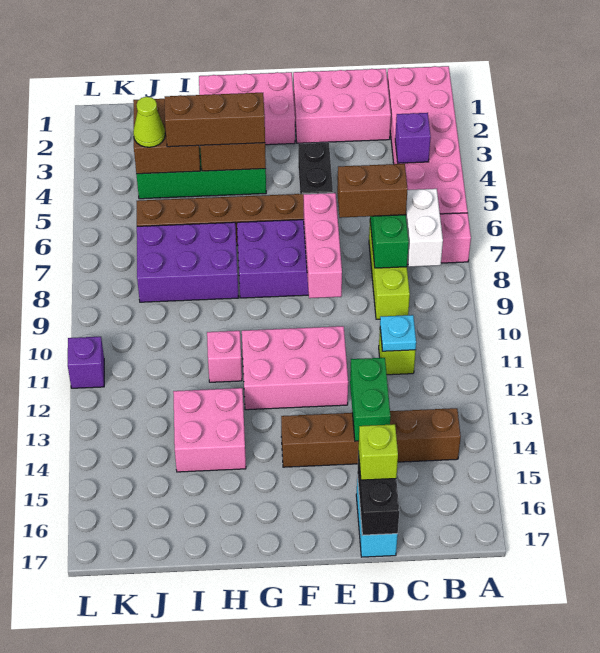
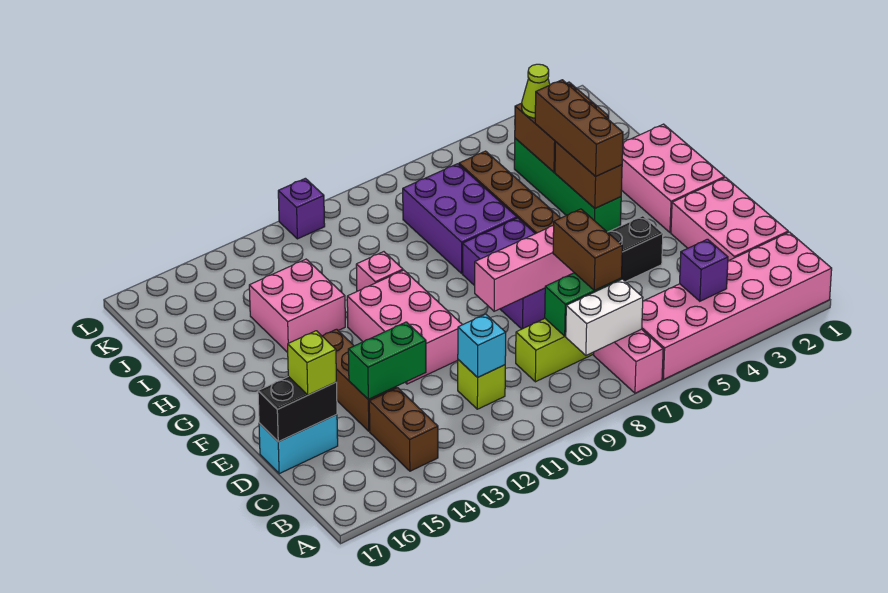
cyan 1x1 plate [380,315,416,351] -> cyan 1x1 brick [458,314,506,377]

